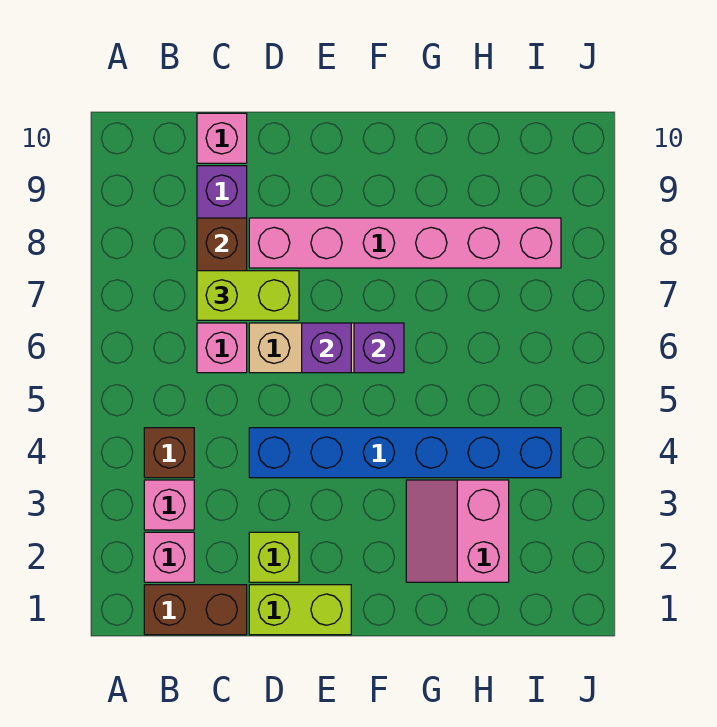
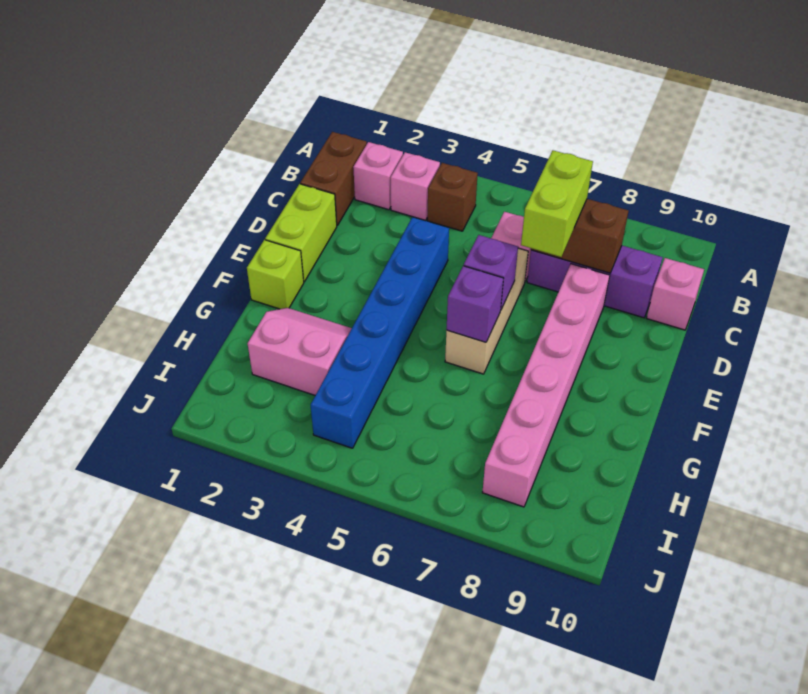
lime 1x1 brick [249,532,299,582] -> lime 1x1 brick moved to [247,240,304,309]

